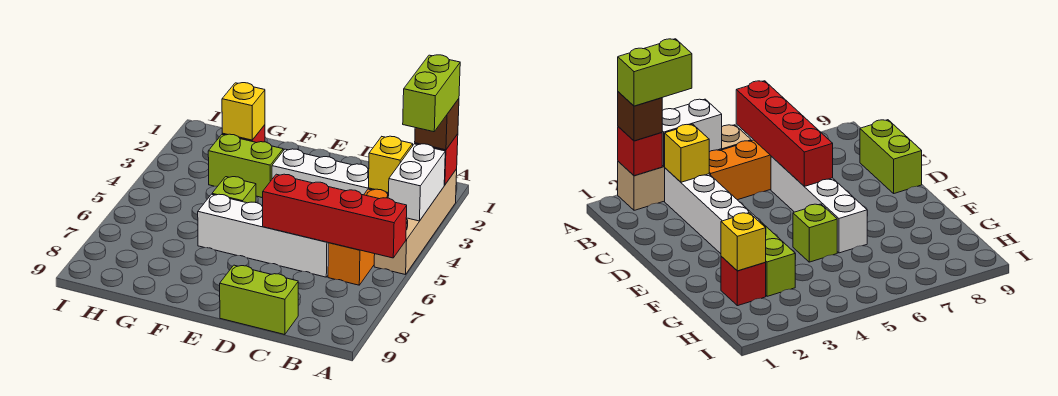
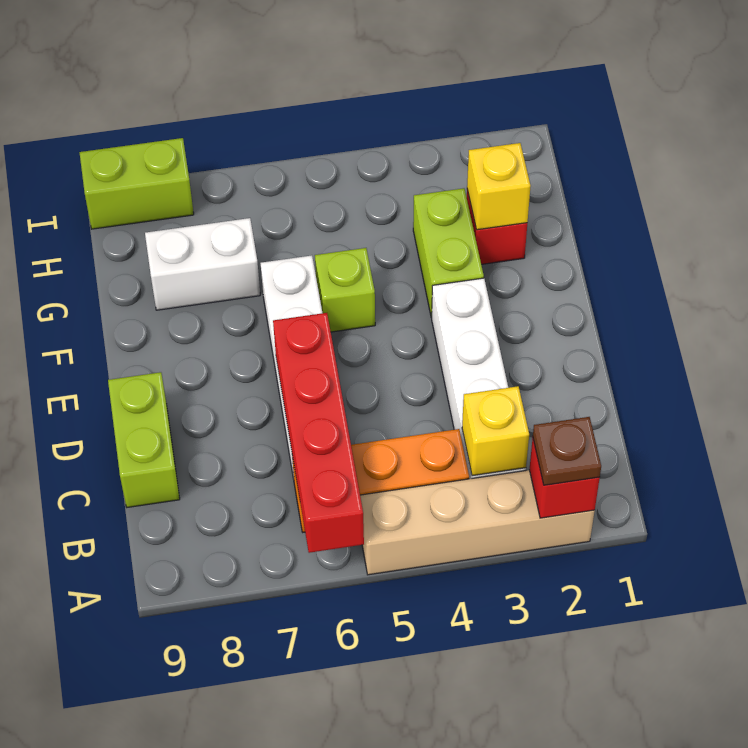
brown 1x1 brick [415,99,459,150] -> brown 1x1 plate [533,417,601,485]
lime 1x2 brick [403,55,460,132] -> lime 1x2 brick moved to [79,138,194,229]
white 1x2 brick [388,144,445,221] -> white 1x2 brick moved to [145,218,260,310]

